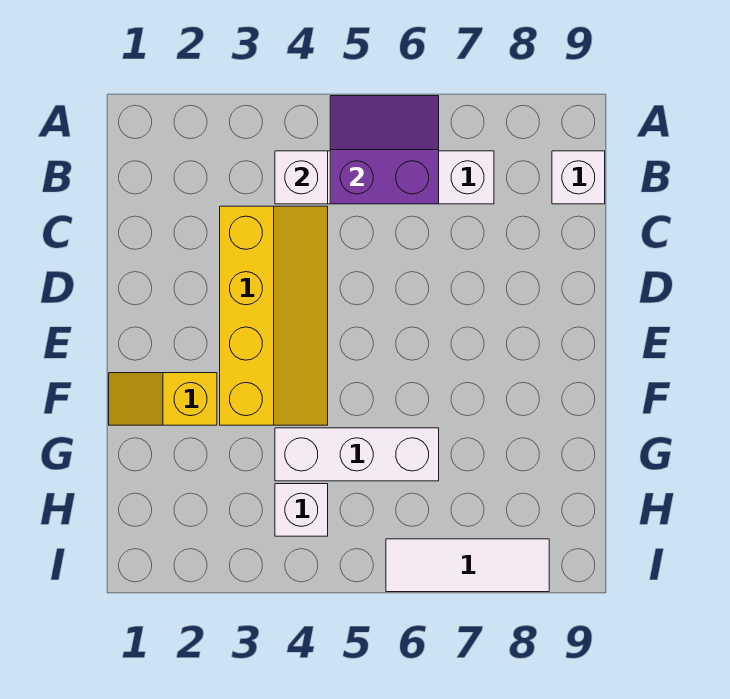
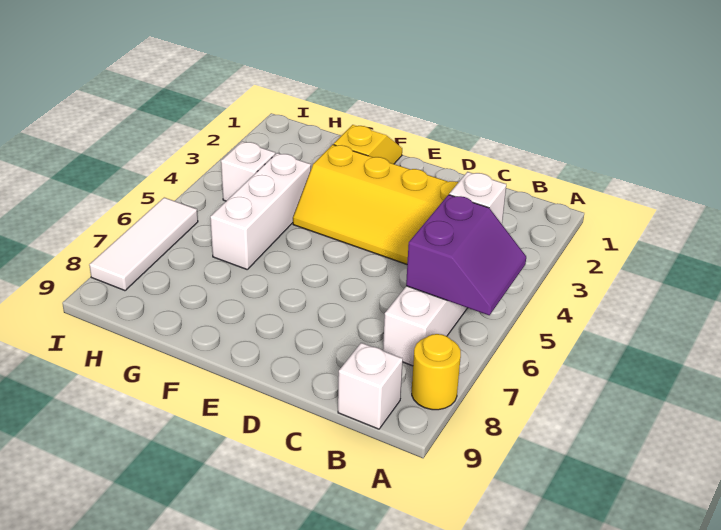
none -> yellow 1x1 round brick [412,334,461,410]

